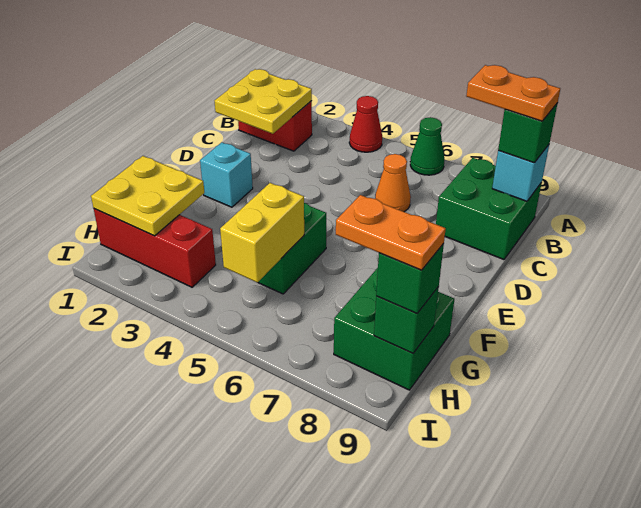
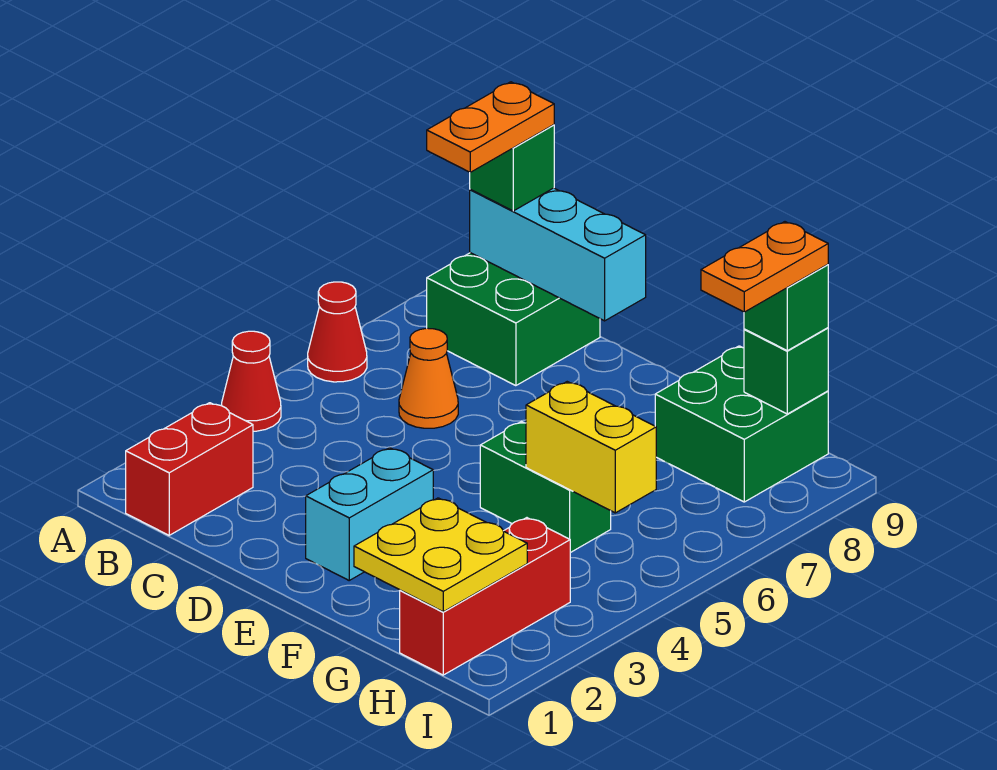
green 1x1 cone [410,117,444,175] -> red 1x1 cone [308,282,367,382]
yellow 2x2 plate [215,69,312,134] -> none
cyan 1x1 brick [492,145,549,201] -> cyan 1x3 brick [470,188,646,321]
cyan 1x1 brick [200,142,253,207] -> cyan 1x2 brick [306,448,433,580]

